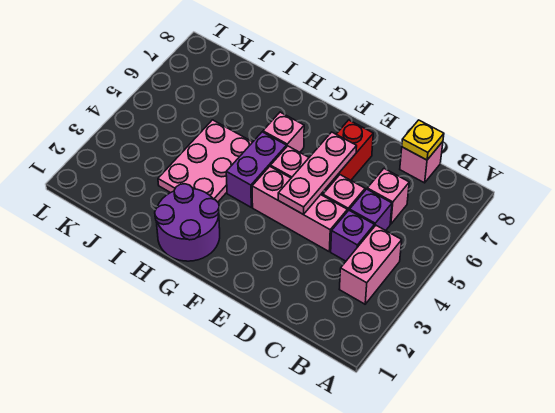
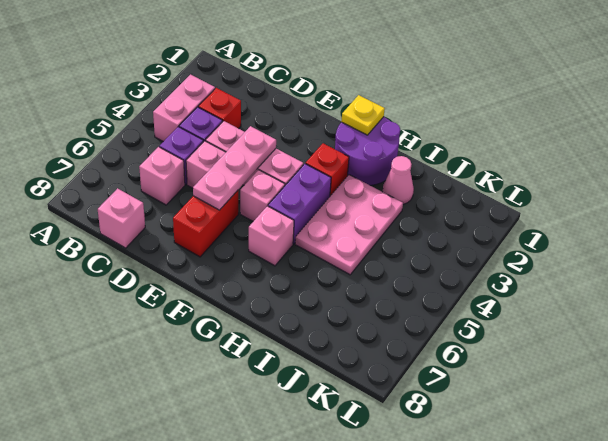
none -> red 1x1 brick [198,88,241,129]
yellow 1x1 plate [402,120,444,160] -> yellow 1x1 plate moved to [341,95,385,135]
none -> red 1x1 brick [306,143,349,196]
none -> pink 1x1 cone [383,156,414,204]

